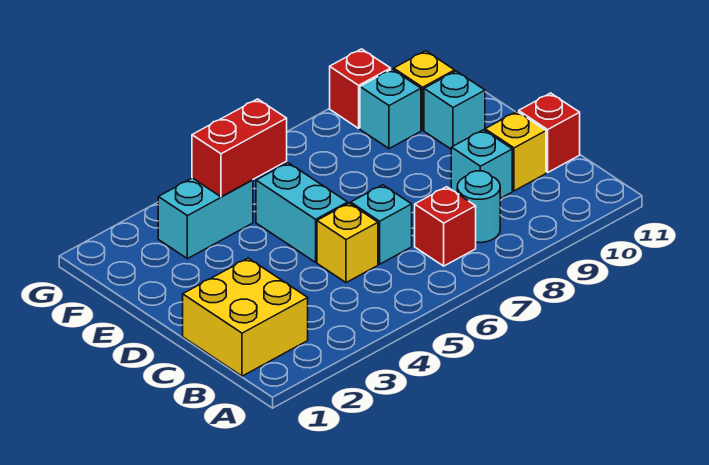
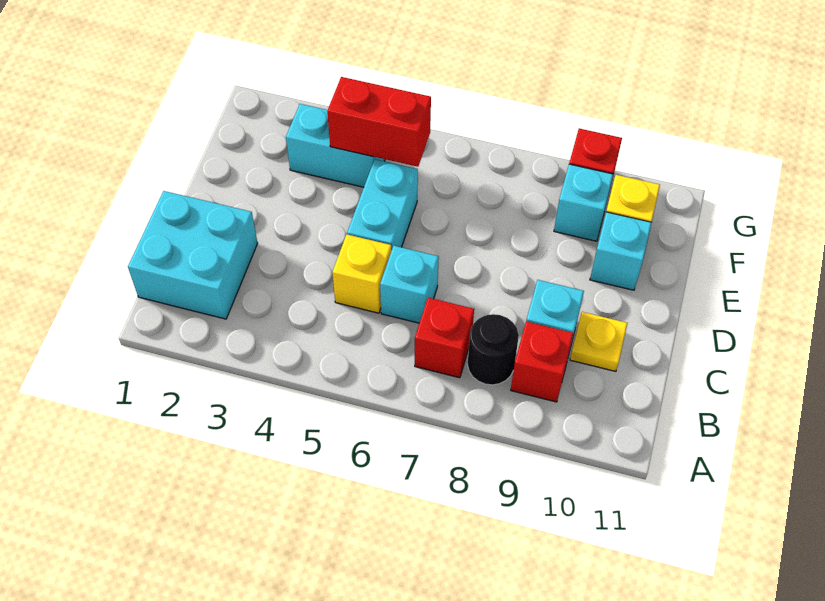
yellow 2x2 brick [183,258,308,376] -> cyan 2x2 brick [128,191,258,319]
cyan 1x1 round brick [457,171,500,243] -> black 1x1 round brick [468,314,519,385]
yellow 1x1 brick [485,112,546,191] -> yellow 1x1 plate [570,312,627,371]
red 1x1 brick [519,93,580,172] -> red 1x1 brick moved to [511,321,573,402]

